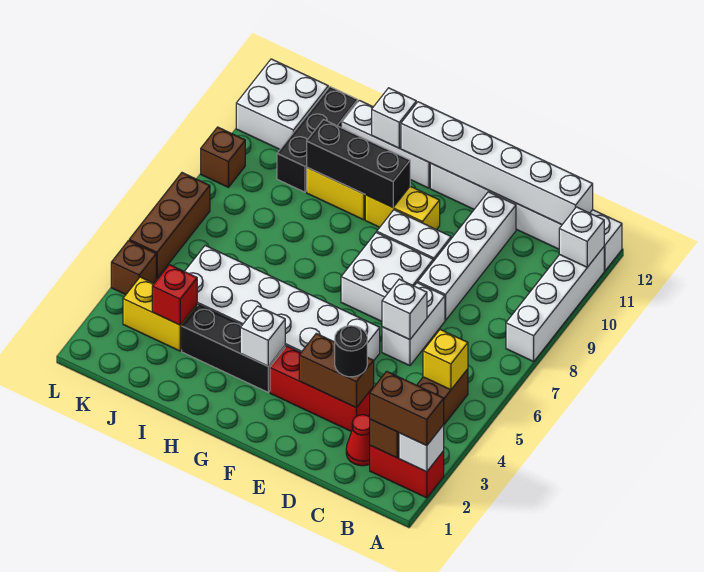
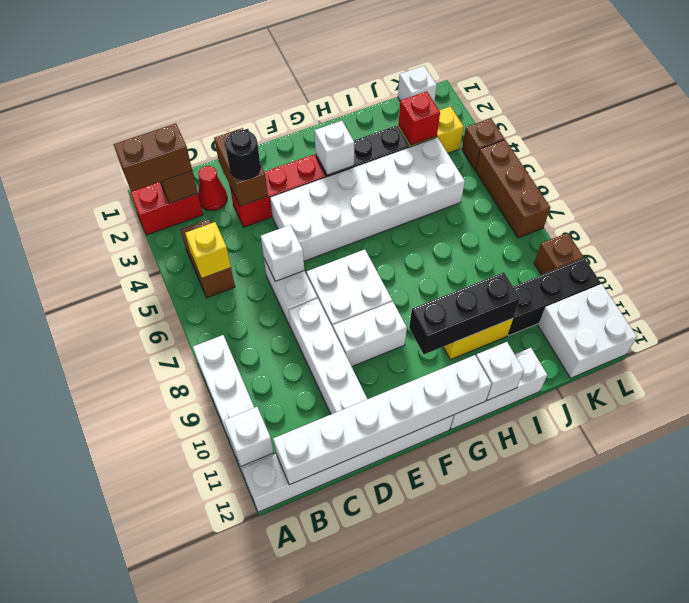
white 1x1 brick [399,425,444,472] -> white 1x1 brick moved to [398,66,437,102]
brown 1x2 brick [299,334,374,408] -> brown 1x2 brick turned to [214,128,268,206]
yellow 1x2 brick [365,186,440,230] -> none
black 1x3 brick [277,87,358,192] -> black 1x3 brick turned to [508,258,601,335]

